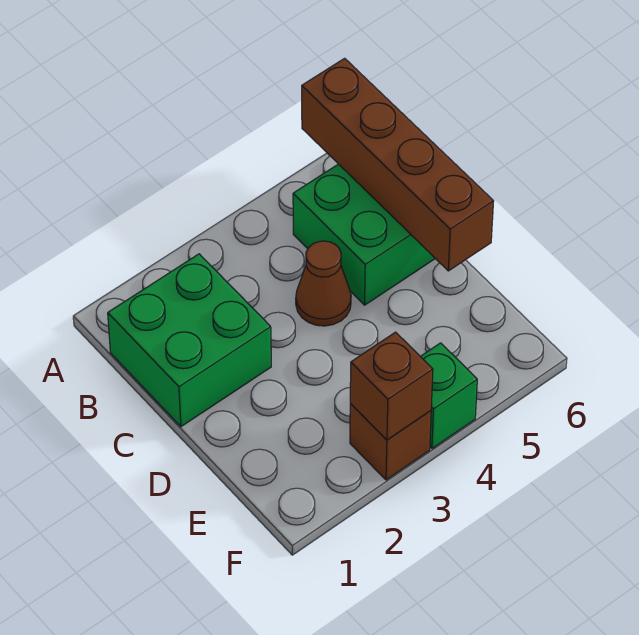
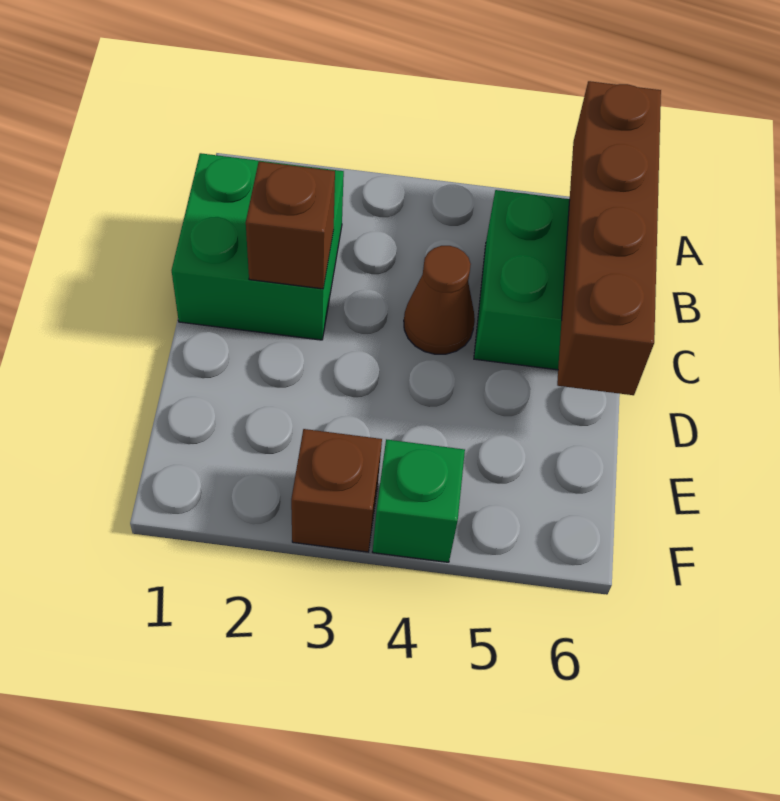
brown 1x1 brick [350,332,433,440] -> brown 1x1 brick moved to [246,161,335,289]

